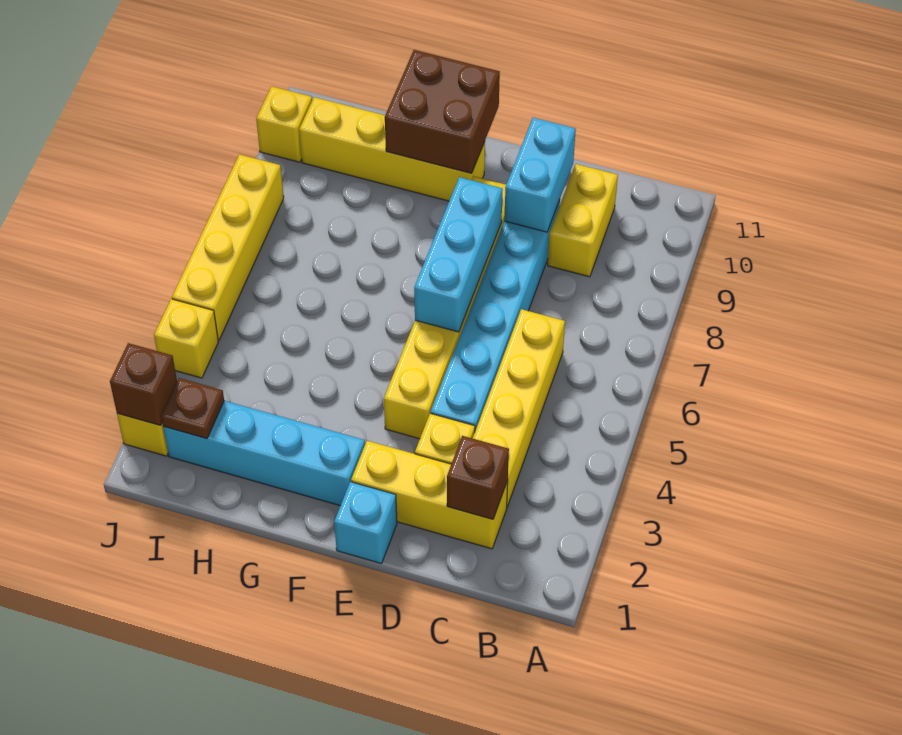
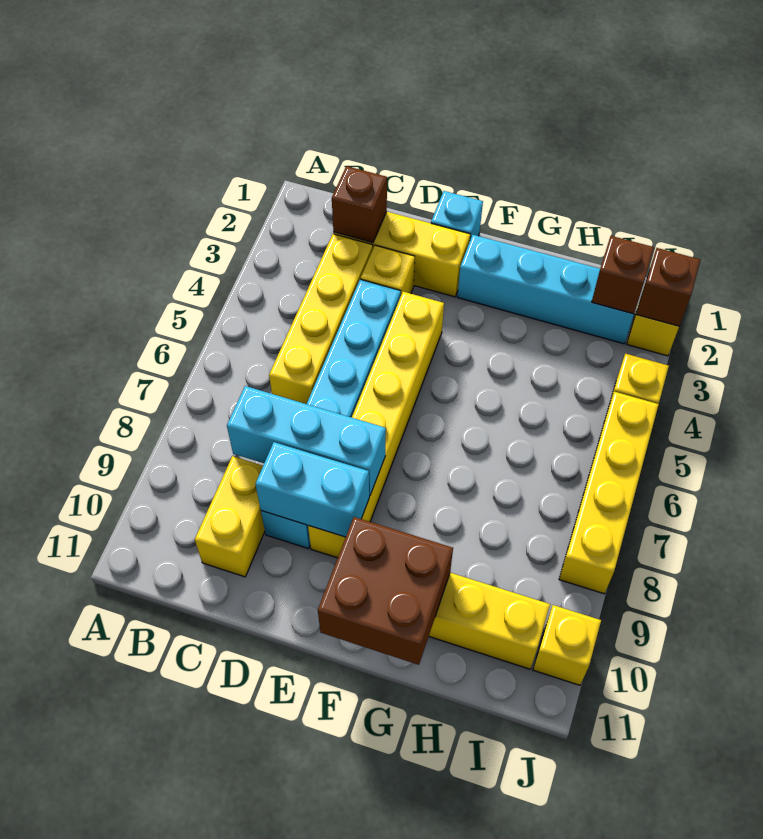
cyan 1x2 brick [504,118,576,232] -> cyan 1x2 brick turned to [255,442,369,537]
cyan 1x3 brick [414,177,503,332] -> cyan 1x3 brick turned to [227,386,386,496]
brown 1x1 plate [161,378,224,439] -> brown 1x1 brick [592,236,654,314]

